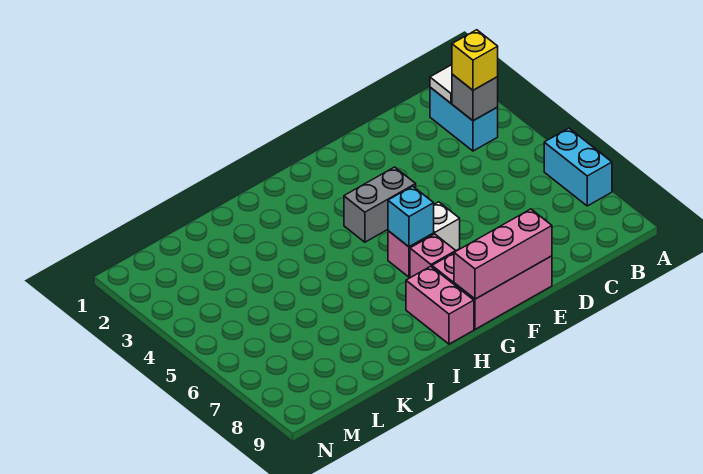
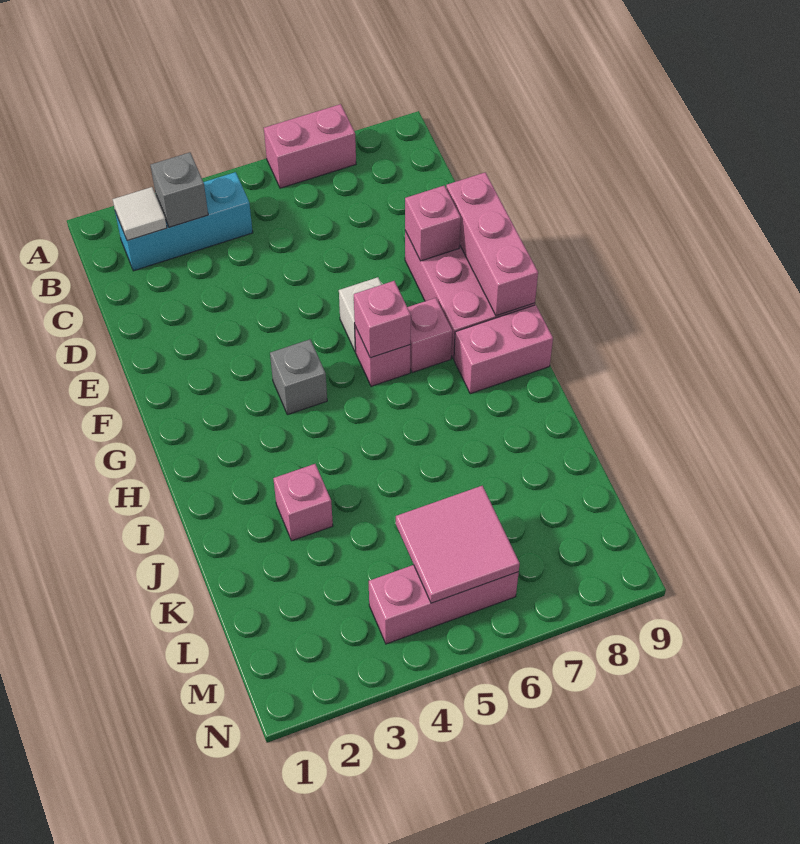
cyan 1x2 brick [544,128,612,206] -> pink 1x2 brick [264,104,356,188]
cyan 1x2 brick [430,87,498,151] -> cyan 1x3 brick [115,172,253,271]
yellow 1x1 brick [452,30,498,90] -> none
none -> pink 1x1 brick [405,186,461,261]
grey 1x2 brick [344,167,416,242] -> grey 1x1 brick [270,340,327,415]
cyan 1x1 brick [388,186,434,247] -> pink 1x1 brick [354,281,411,358]
none -> pink 1x1 brick [273,464,333,541]
none -> pink 2x2 tile [396,486,520,603]
none -> pink 1x3 brick [369,565,519,644]

